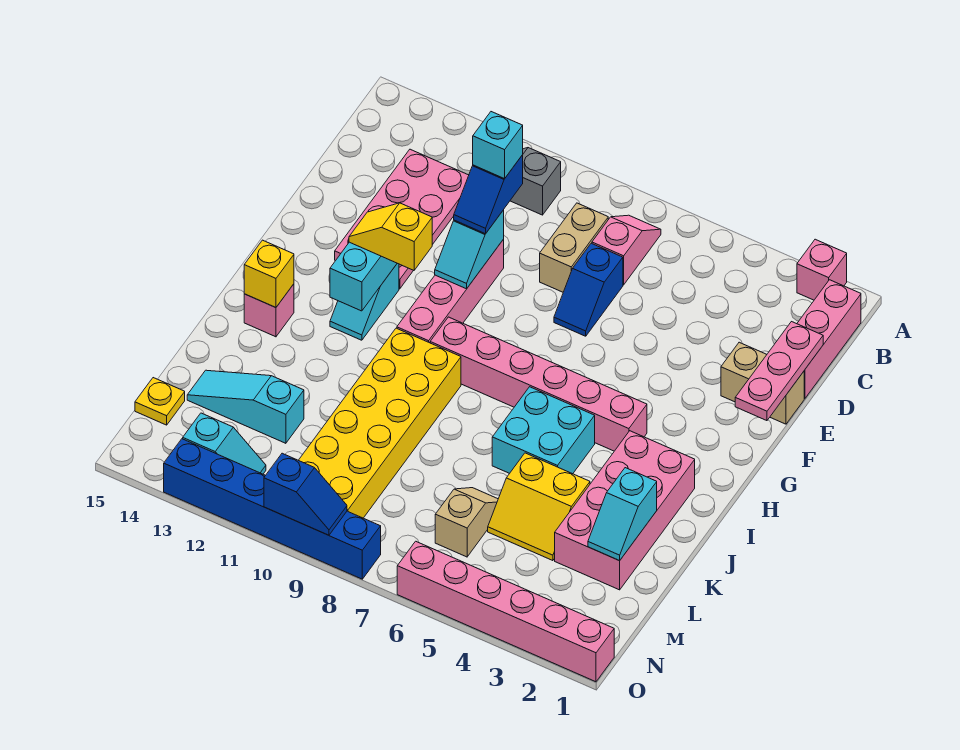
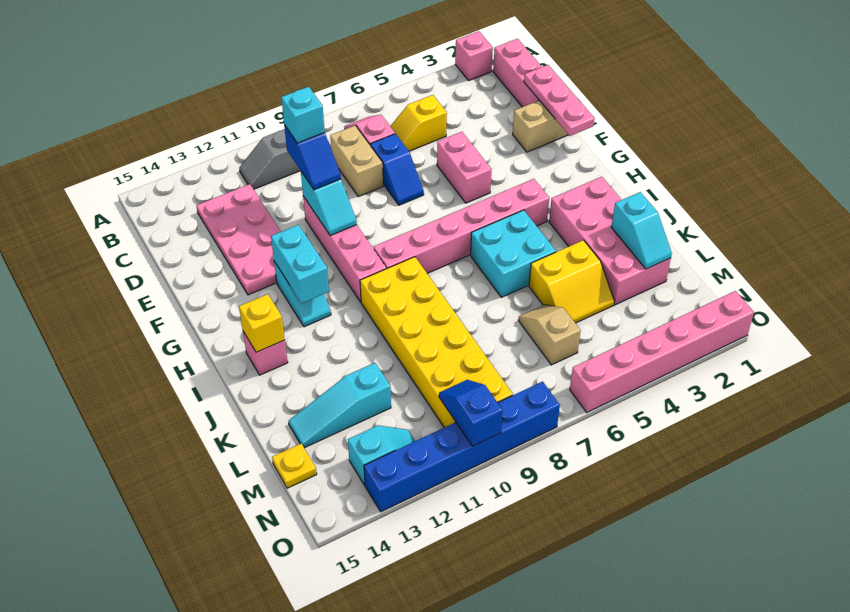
none -> pink 1x2 brick [437,132,491,203]
yellow 1x2 slope [349,203,432,271] -> yellow 1x2 slope moved to [390,95,447,151]
blue 1x2 slope [264,453,347,535] -> blue 1x2 slope turned to [439,380,503,446]

